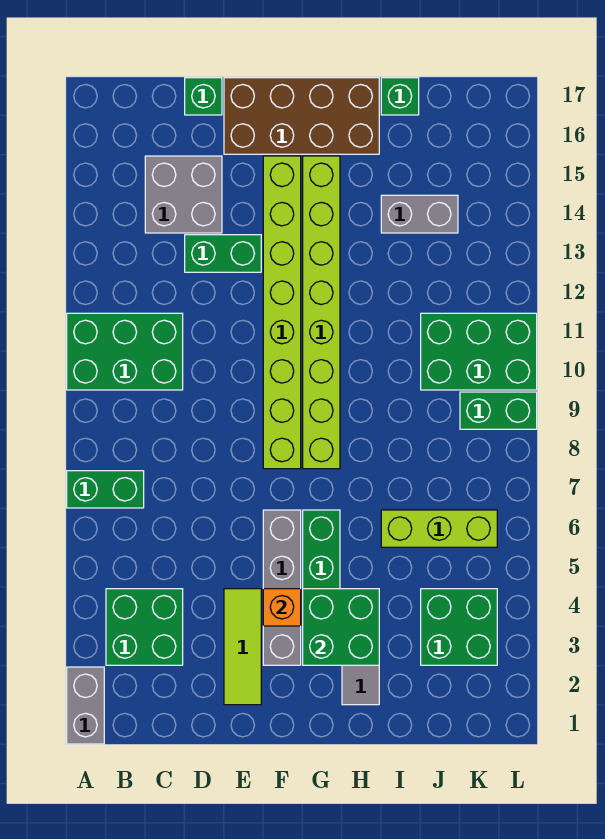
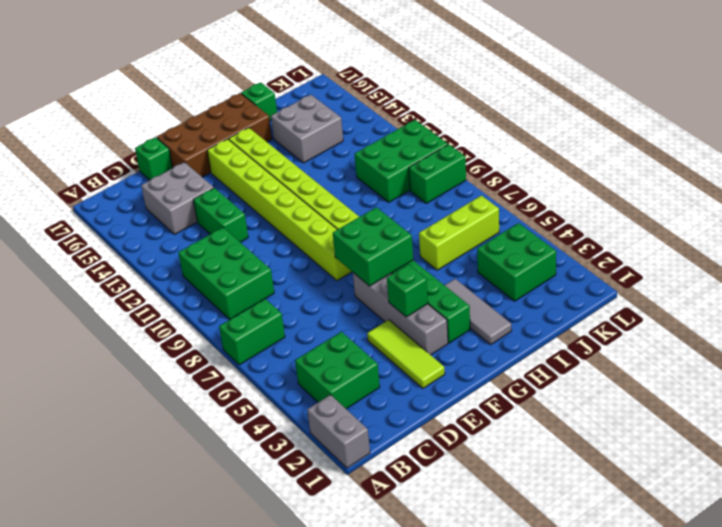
green 2x3 brick [67,313,183,390] -> green 2x3 brick turned to [178,227,274,320]
green 1x2 brick [185,235,261,272] -> green 1x2 brick turned to [193,188,248,242]
orange 1x1 brick [263,589,301,626] -> green 1x1 brick [387,264,428,317]
green 2x2 brick [303,589,379,665] -> green 2x2 brick moved to [333,207,413,286]
grey 1x2 brick [381,195,458,233] -> grey 2x2 brick [271,94,343,163]

